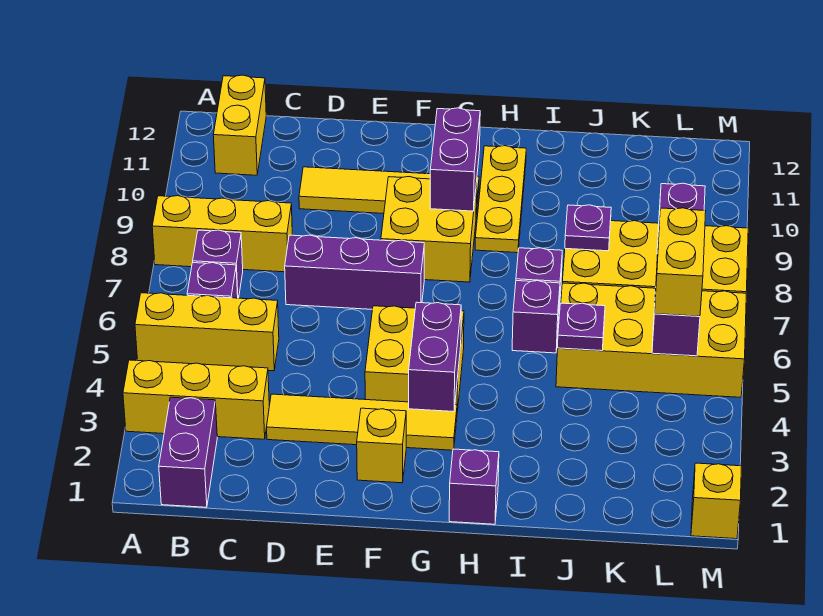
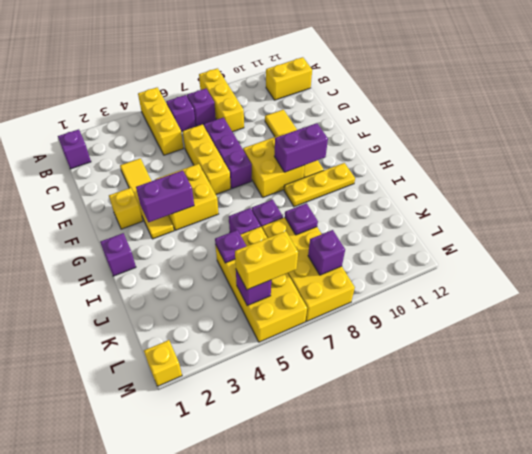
yellow 1x3 brick [123,360,269,439] -> yellow 1x3 brick moved to [183,124,231,194]
purple 1x2 brick [159,397,217,507] -> purple 1x1 brick [58,129,91,169]

